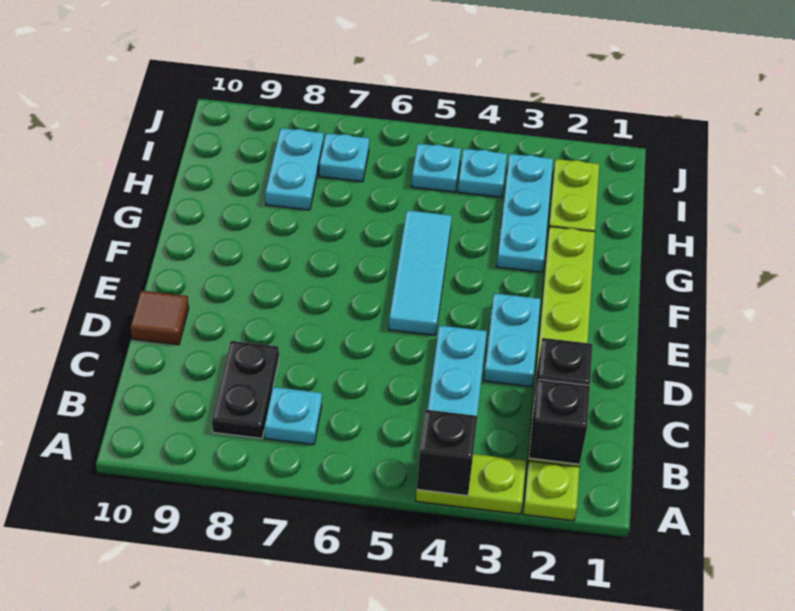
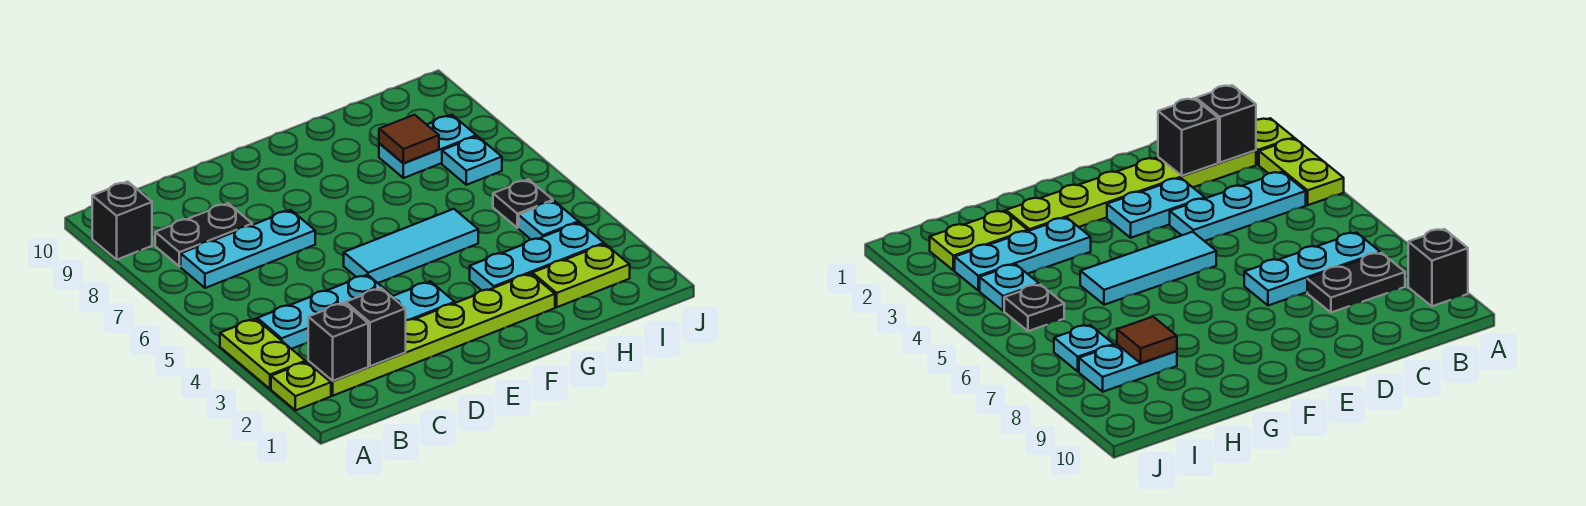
black 1x1 brick [417,410,477,496] -> black 1x1 brick moved to [92,182,152,260]
cyan 1x1 plate [264,387,322,445] -> cyan 1x3 plate [181,210,315,288]
brown 1x1 tile [130,291,189,345] -> brown 1x1 tile moved to [379,115,439,163]
cyan 1x1 plate [412,144,461,192] -> black 1x1 plate [493,179,553,228]

